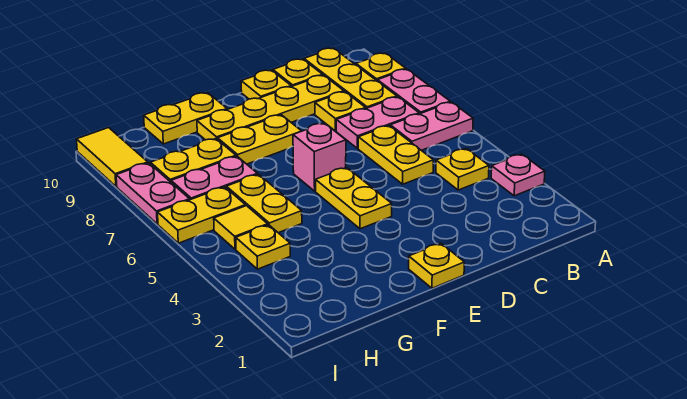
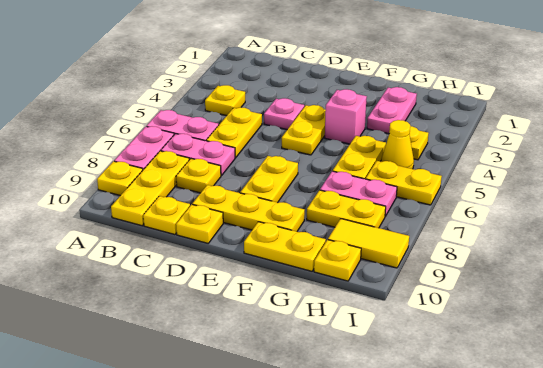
pink 1x1 plate [491,154,545,196] -> pink 1x1 plate moved to [264,98,304,130]
yellow 1x4 plate [197,75,344,140] -> yellow 1x3 plate [192,185,305,232]
yellow 1x1 plate [409,243,464,288] -> yellow 1x1 plate moved to [314,240,361,281]
pink 1x1 brick [293,123,346,191] -> pink 1x1 brick moved to [325,89,367,144]
yellow 1x2 plate [218,115,301,164] -> yellow 1x2 plate turned to [240,156,298,203]
yellow 1x1 tile [214,206,268,249] -> yellow 1x1 cone [381,120,414,169]
pink 1x2 plate [116,163,190,224] -> pink 1x2 plate moved to [367,87,417,134]
yellow 1x2 tile [76,128,148,186] -> yellow 1x2 tile turned to [328,219,409,268]

